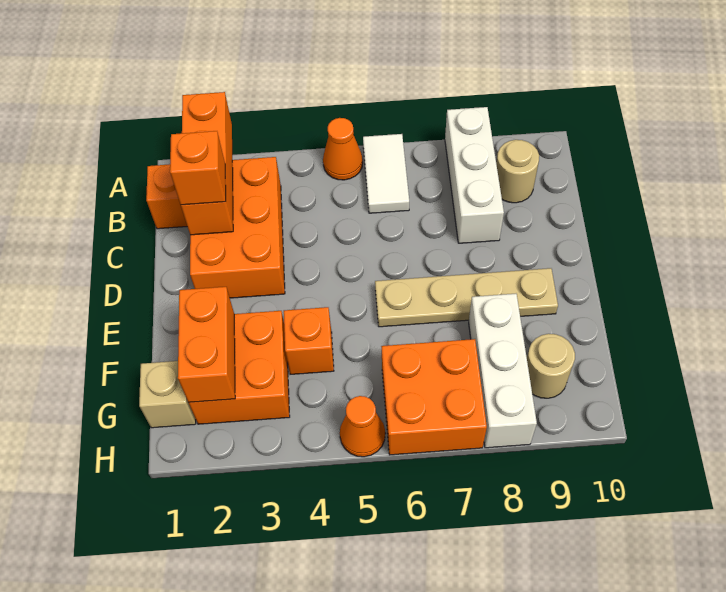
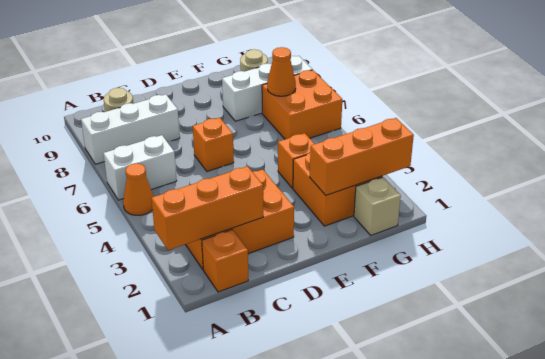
white 1x2 tile [363,134,409,213] -> white 1x2 brick [104,135,177,200]
orange 1x1 brick [170,131,226,205] -> orange 1x1 brick moved to [193,118,234,171]
tan 1x4 plate [375,268,558,327] -> none
orange 1x2 brick [178,287,235,402] -> orange 1x3 brick [310,118,414,195]
orange 1x1 cone [340,396,385,457] -> orange 1x1 cone moved to [267,47,296,96]

